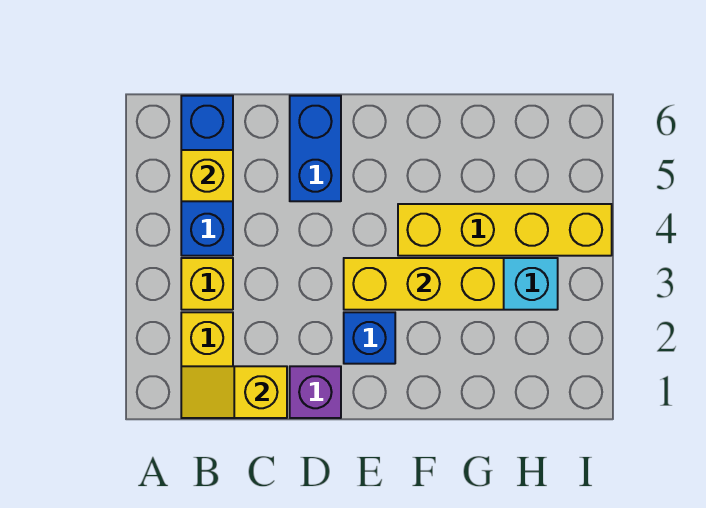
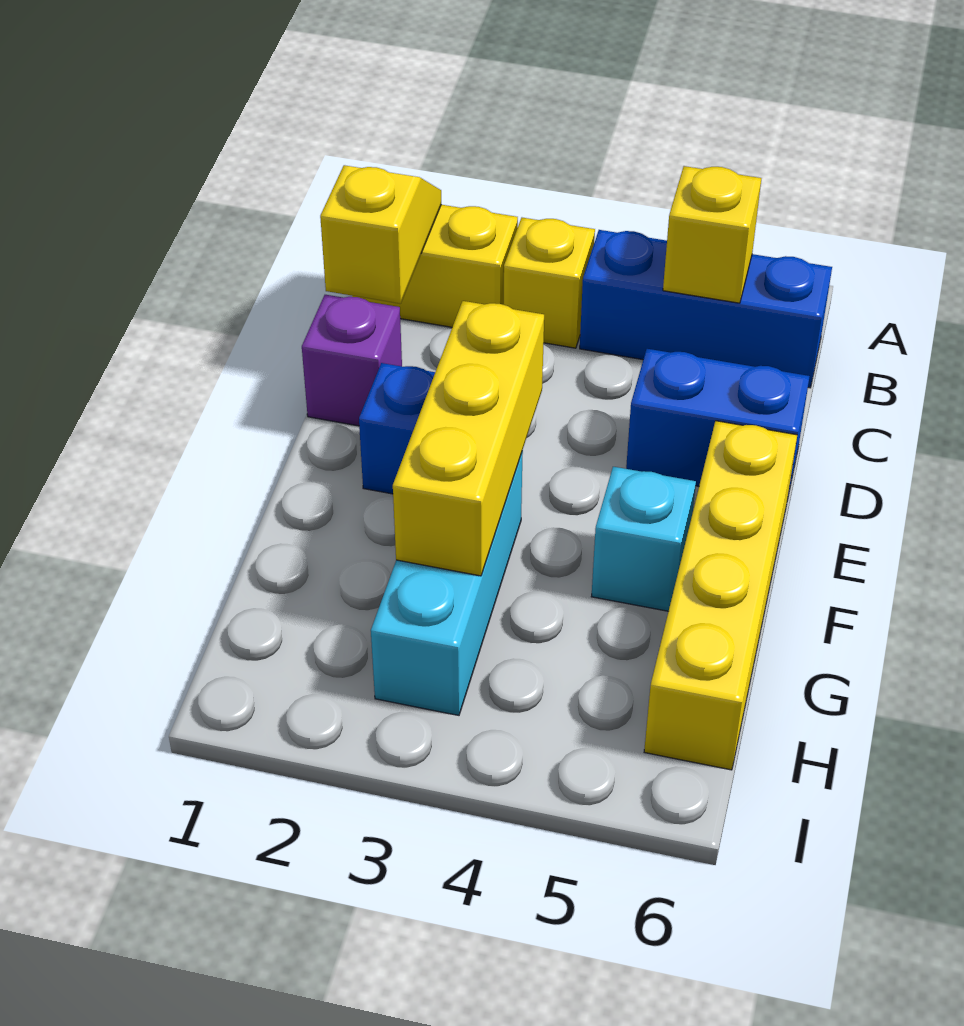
yellow 1x4 brick [398,204,612,256] -> yellow 1x4 brick moved to [644,421,797,770]
none -> cyan 1x1 brick [591,467,696,611]

